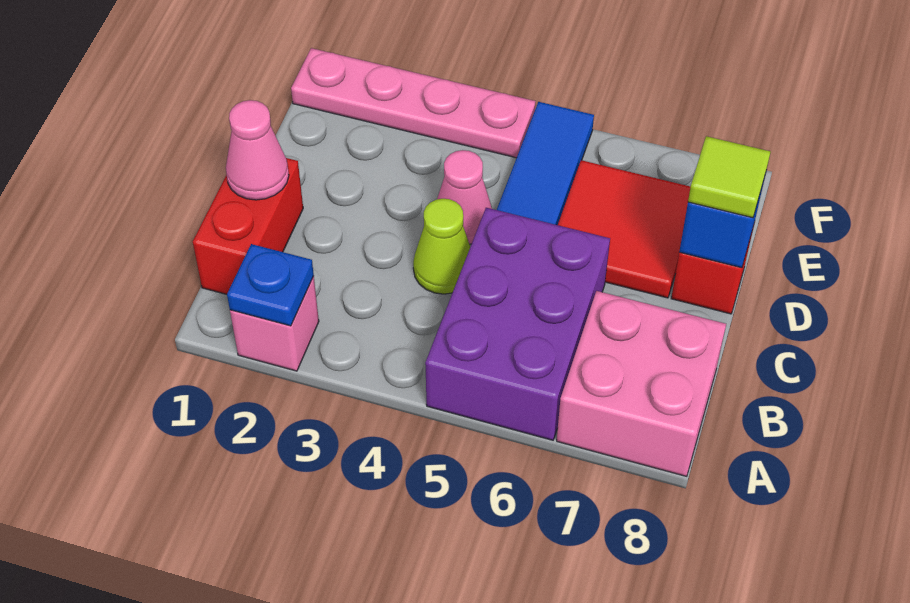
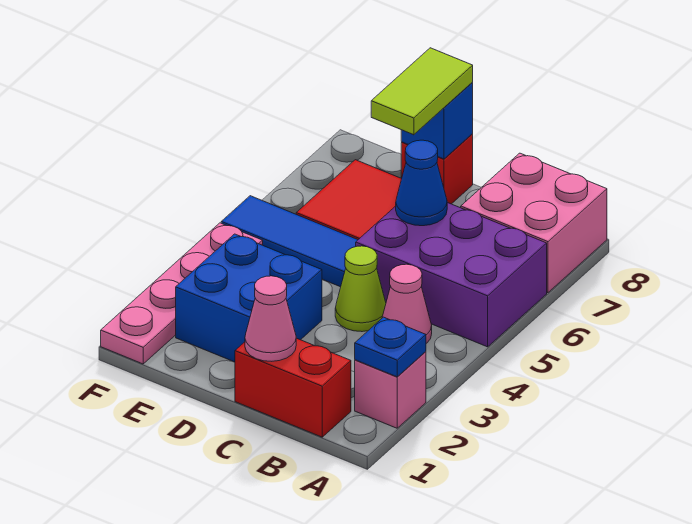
none -> blue 1x1 cone [396,140,447,226]
none -> blue 2x2 brick [176,234,322,362]
pink 1x1 cone [437,150,492,244] -> pink 1x1 cone moved to [382,264,432,343]
lime 1x1 tile [688,136,770,218] -> lime 1x2 tile [371,48,473,135]

